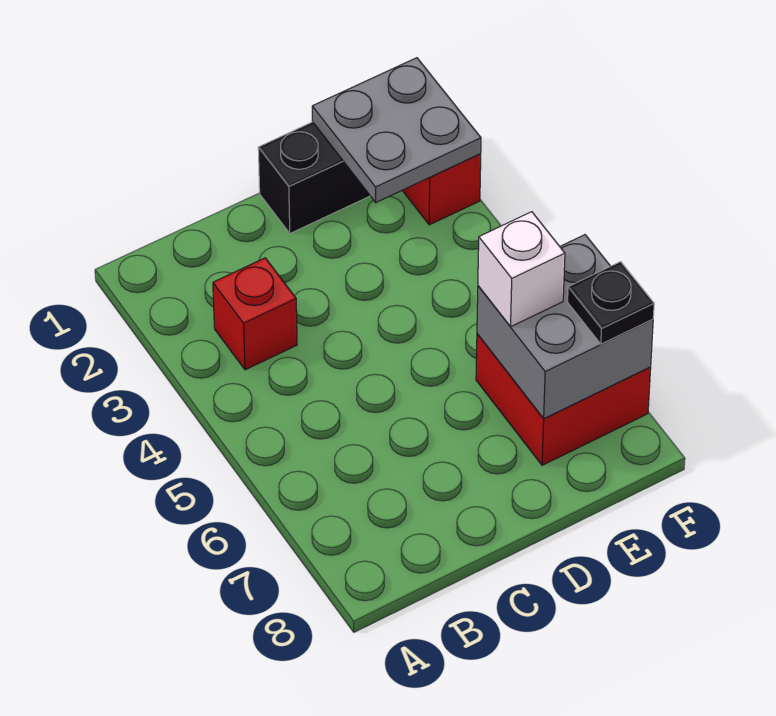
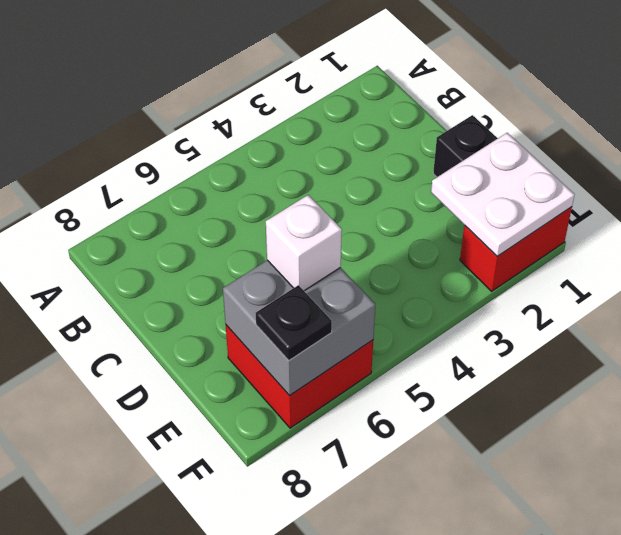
red 1x1 brick [213,258,297,370] -> none
grey 2x2 plate [312,58,481,202] -> white 2x2 plate [431,133,575,256]

